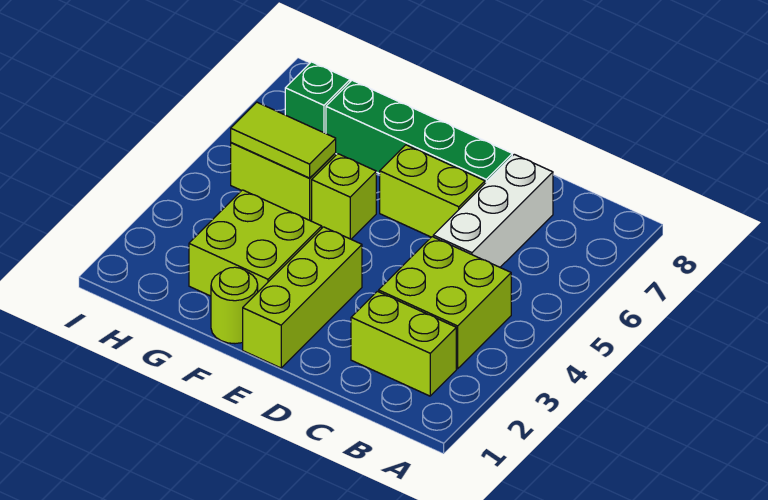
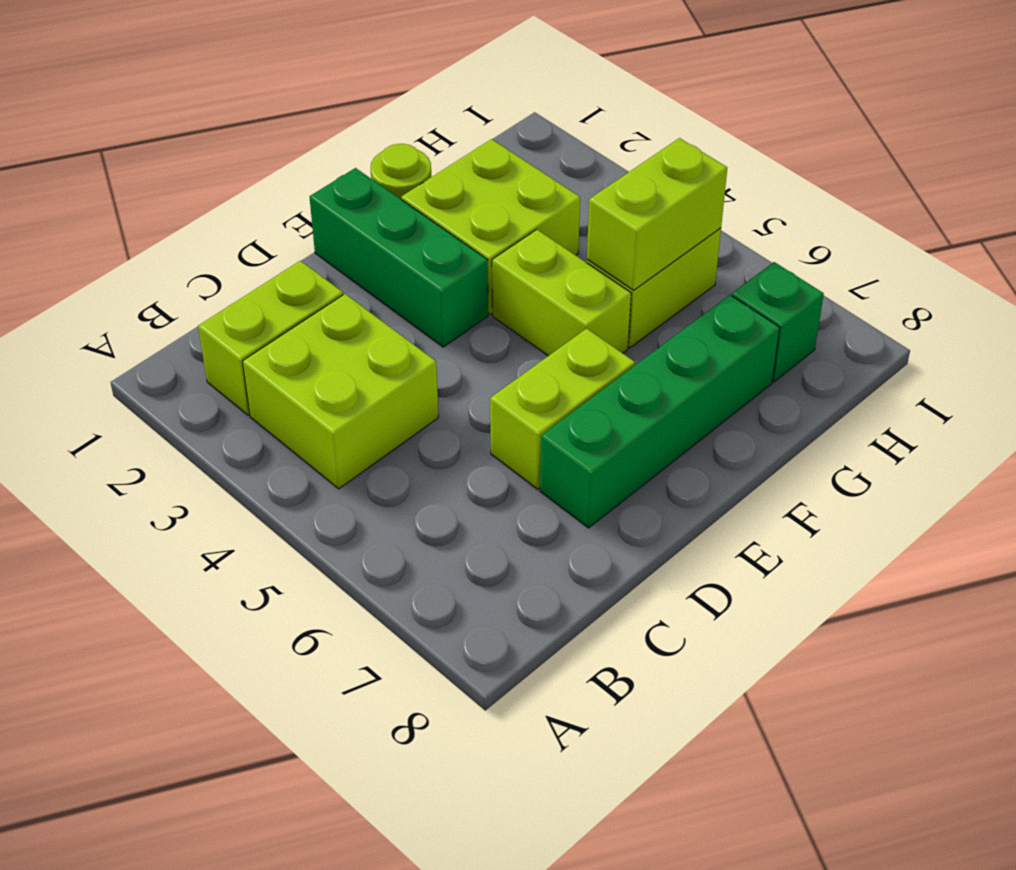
white 1x3 brick [433,154,553,267] -> none
lime 1x3 brick [243,227,362,368] -> green 1x3 brick [310,168,488,347]
lime 1x1 brick [312,154,376,239] -> lime 1x2 brick [492,230,631,356]
lime 1x2 tile [231,102,336,178] -> lime 1x2 brick [587,138,727,290]

